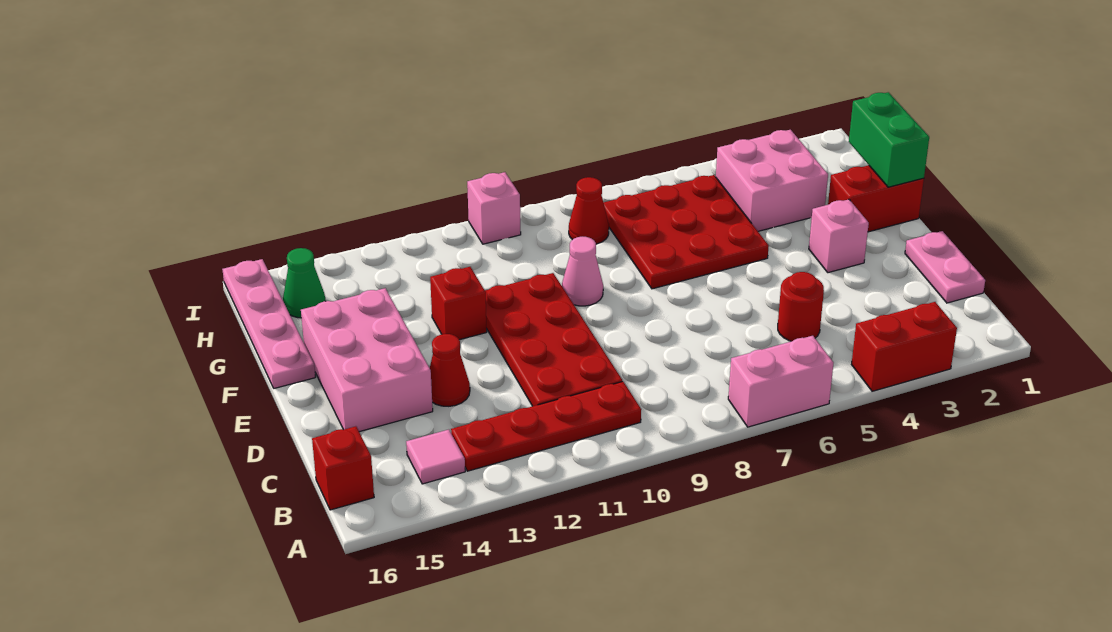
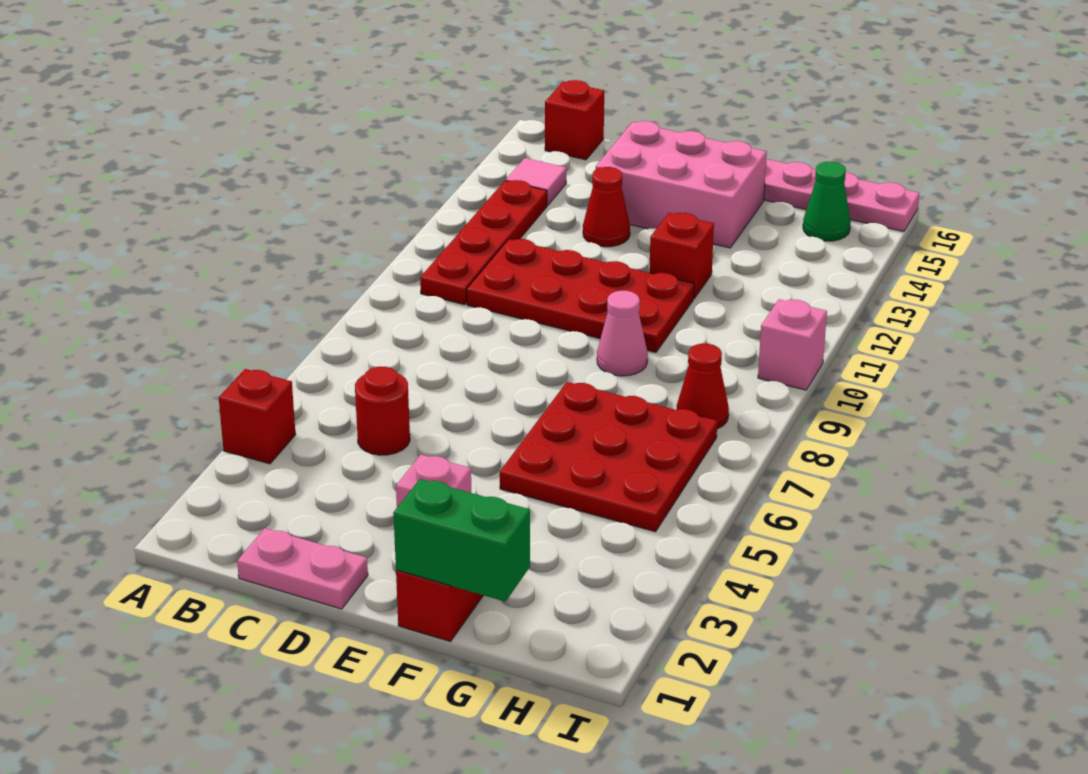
red 1x2 brick [852,302,957,391] -> red 1x1 brick [219,369,296,464]
pink 1x2 brick [728,336,833,427] -> none
pink 2x2 brick [716,130,828,231] -> none

